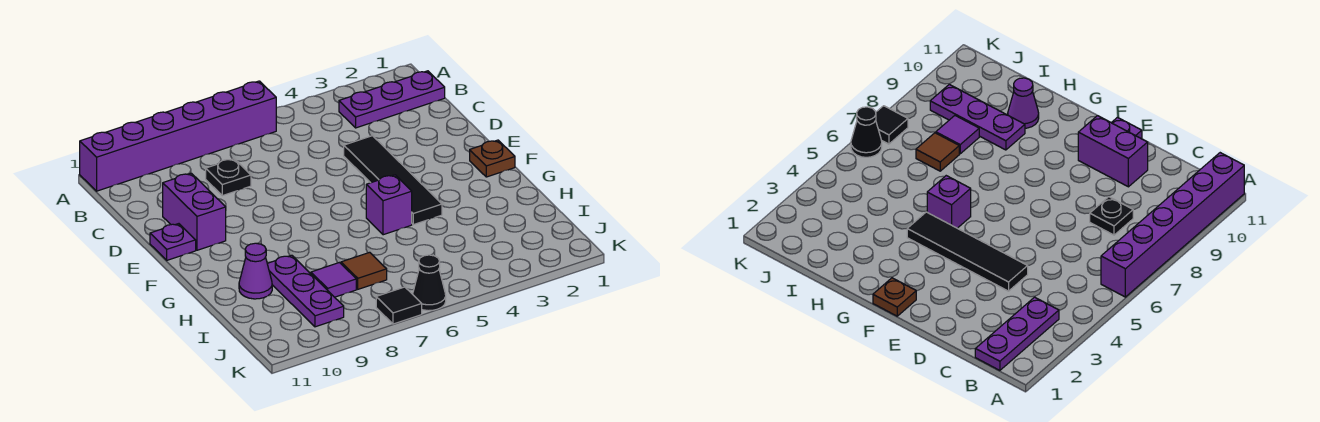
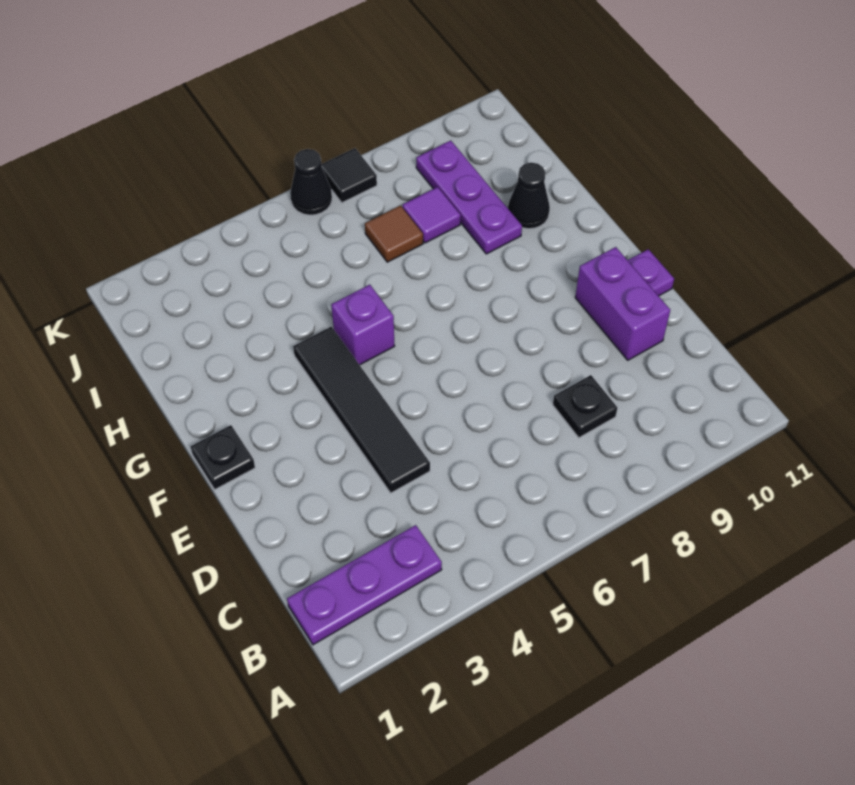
purple 1x6 brick [80,81,276,191] -> none
brown 1x1 plate [470,140,515,177] -> black 1x1 plate [190,425,255,490]
purple 1x1 cone [239,243,272,299] -> black 1x1 cone [508,163,550,229]

